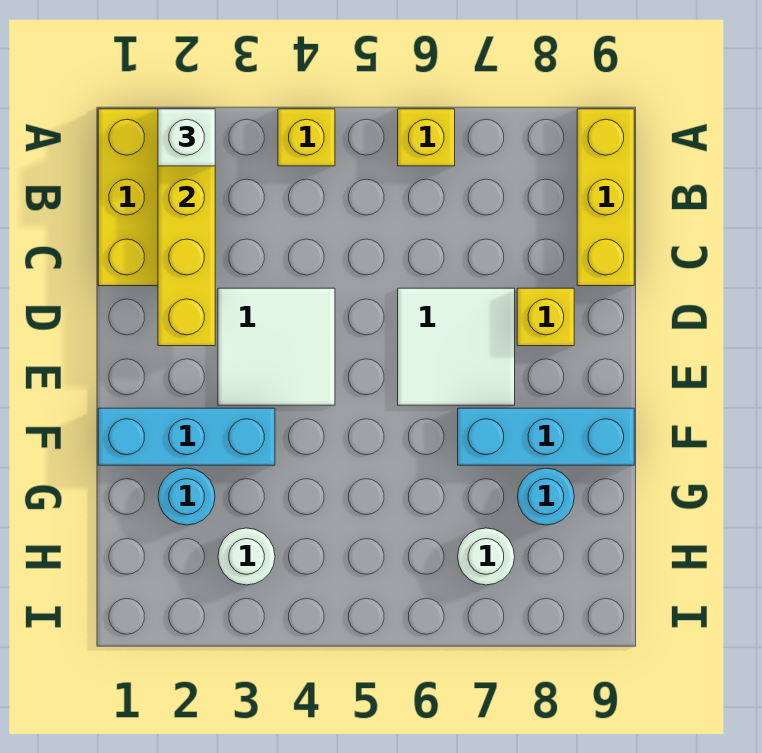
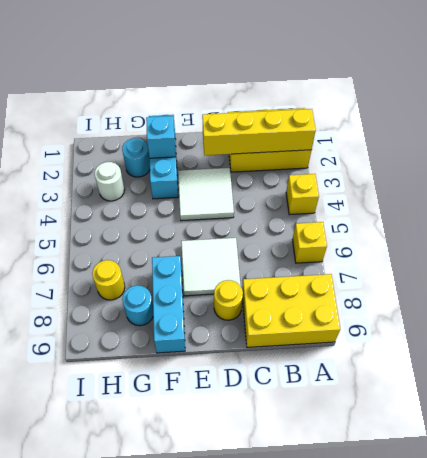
white 1x1 brick [158,109,215,166] -> none
yellow 1x3 brick [577,109,634,286] -> yellow 2x3 brick [242,274,340,347]
yellow 1x1 brick [517,288,574,346] -> yellow 1x1 round brick [214,280,243,320]
none -> cyan 1x1 brick [146,116,176,158]
white 1x1 round brick [458,528,515,585] -> yellow 1x1 round brick [92,260,125,300]

